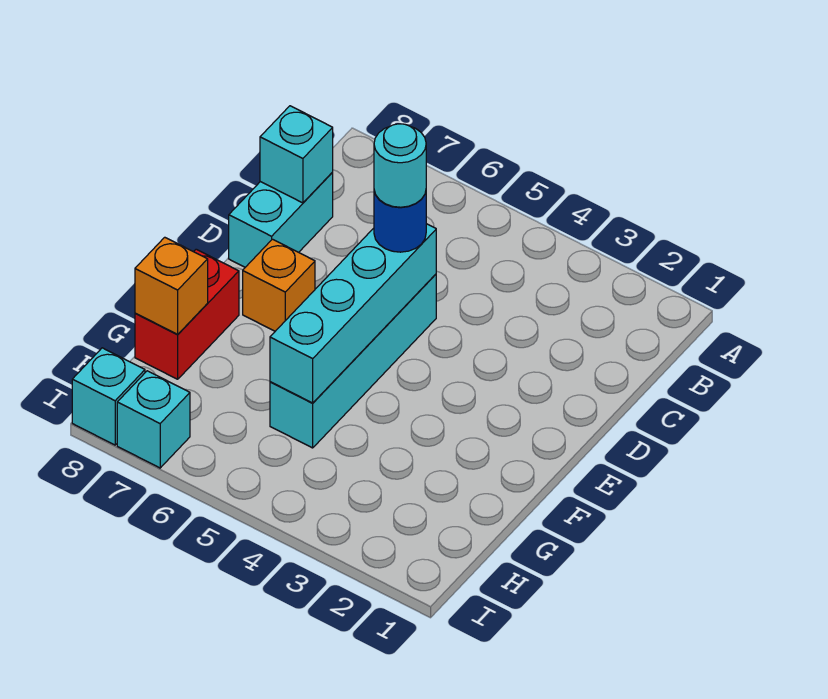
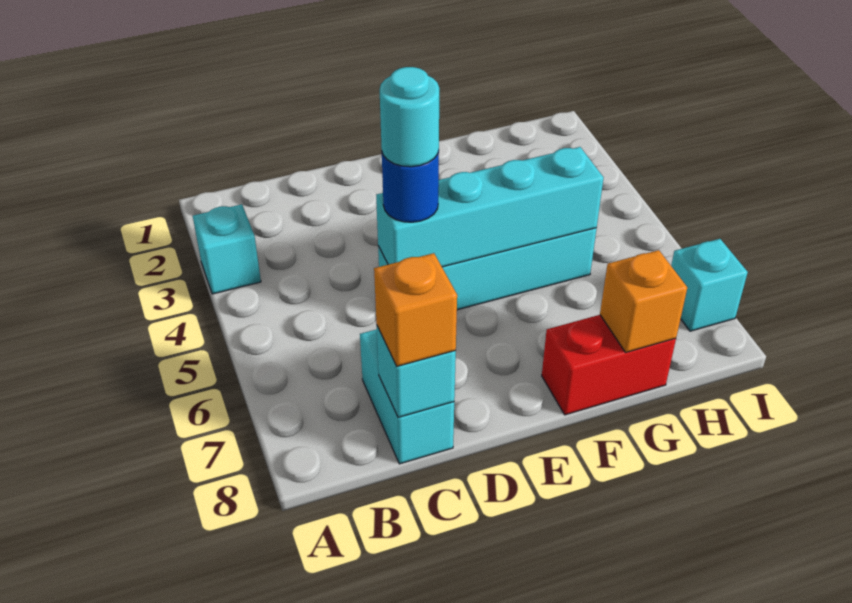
cyan 1x2 brick [229,173,333,267] -> cyan 1x2 brick turned to [360,329,454,464]
orange 1x1 brick [243,239,315,331] -> orange 1x1 brick moved to [374,253,457,366]
cyan 1x1 brick [72,348,145,445] -> cyan 1x1 brick moved to [193,204,261,294]

